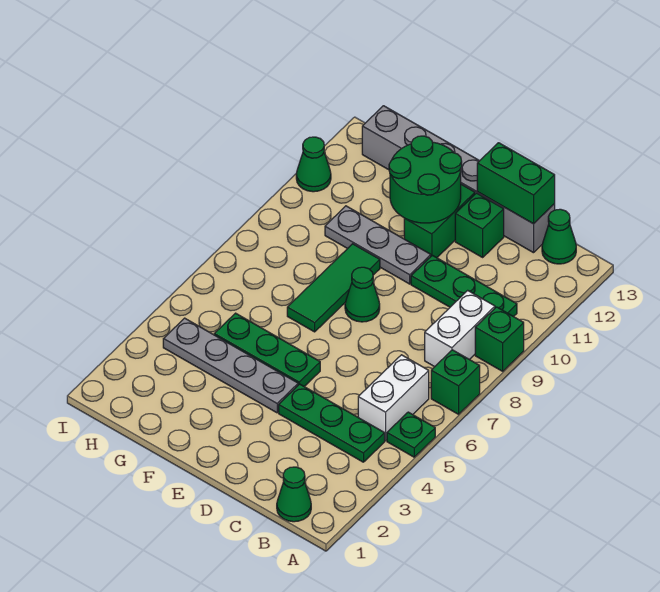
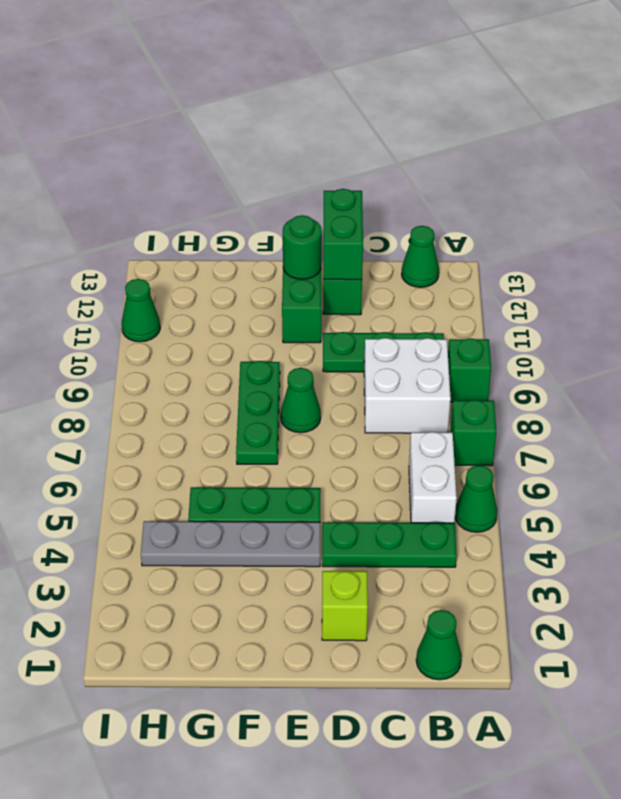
green 1x1 plate [387,412,435,457] -> green 1x1 cone [455,465,497,532]
white 1x2 brick [425,290,495,367] -> white 2x2 brick [364,338,451,433]
grey 1x6 brick [362,106,555,253] -> none
green 1x2 brick [477,143,555,224] -> green 1x2 brick turned to [323,189,363,280]
none -> lime 1x1 brick [322,571,368,641]
grey 1x3 plate [325,206,431,284] -> none
green 2x2 round brick [389,136,462,223] -> green 1x1 round brick [283,215,322,279]
green 1x3 tile [287,244,380,332] -> green 1x3 plate [236,361,280,464]

